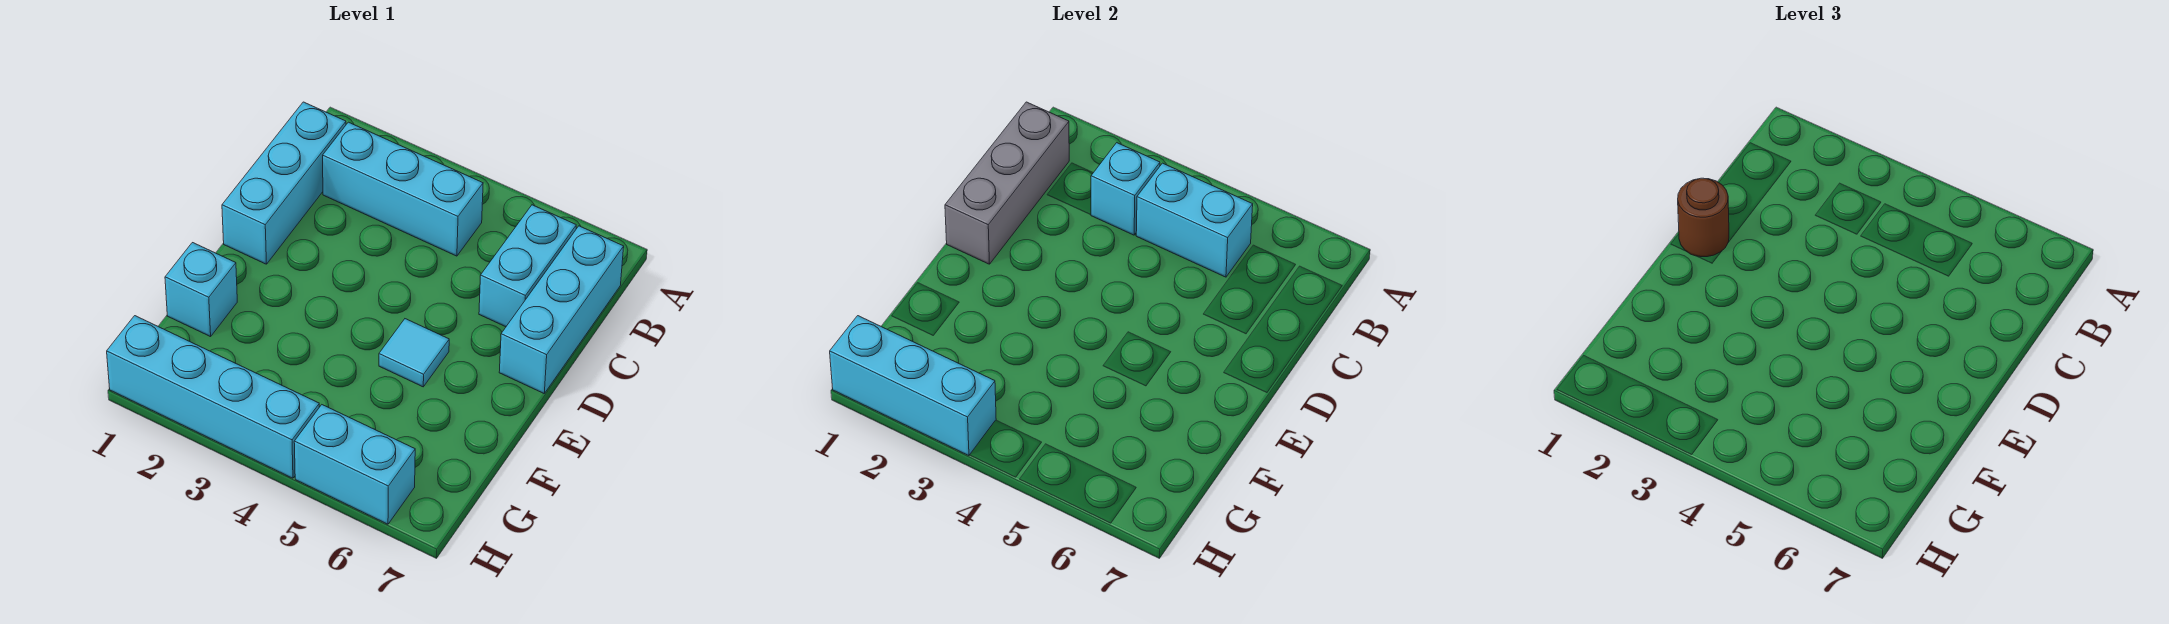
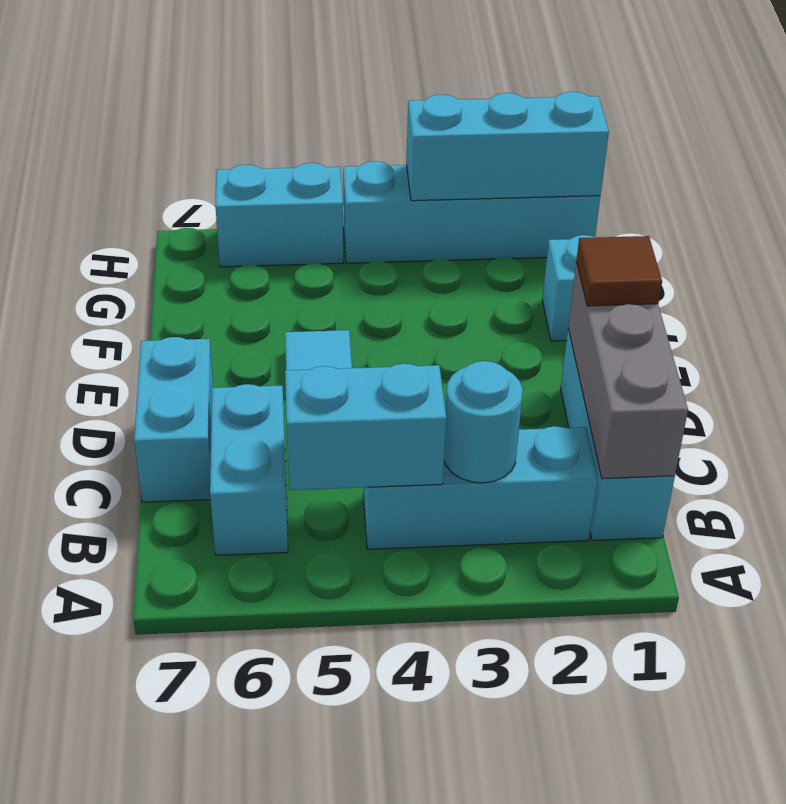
cyan 1x1 brick [1091,143,1160,235] -> cyan 1x1 round brick [444,361,523,483]
cyan 1x3 brick [499,226,624,393] -> cyan 1x2 brick [134,337,213,502]
brown 1x1 round brick [1678,178,1729,257] -> brown 1x1 tile [576,236,662,306]

